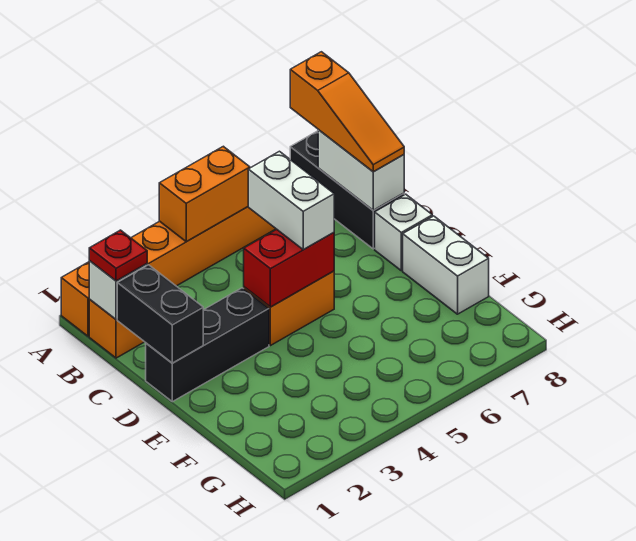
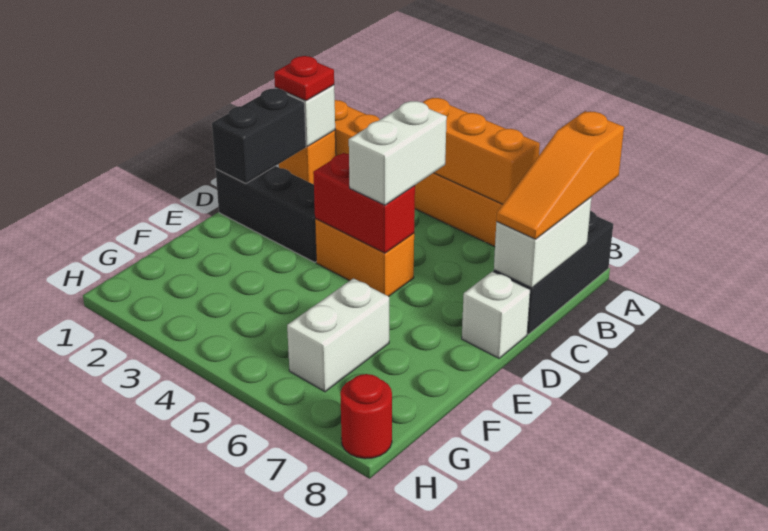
orange 1x2 brick [159,146,250,242] -> orange 1x3 brick [423,98,540,204]
white 1x2 brick [403,216,489,314] -> white 1x2 brick moved to [287,278,389,392]
none -> red 1x1 round brick [340,374,392,459]

